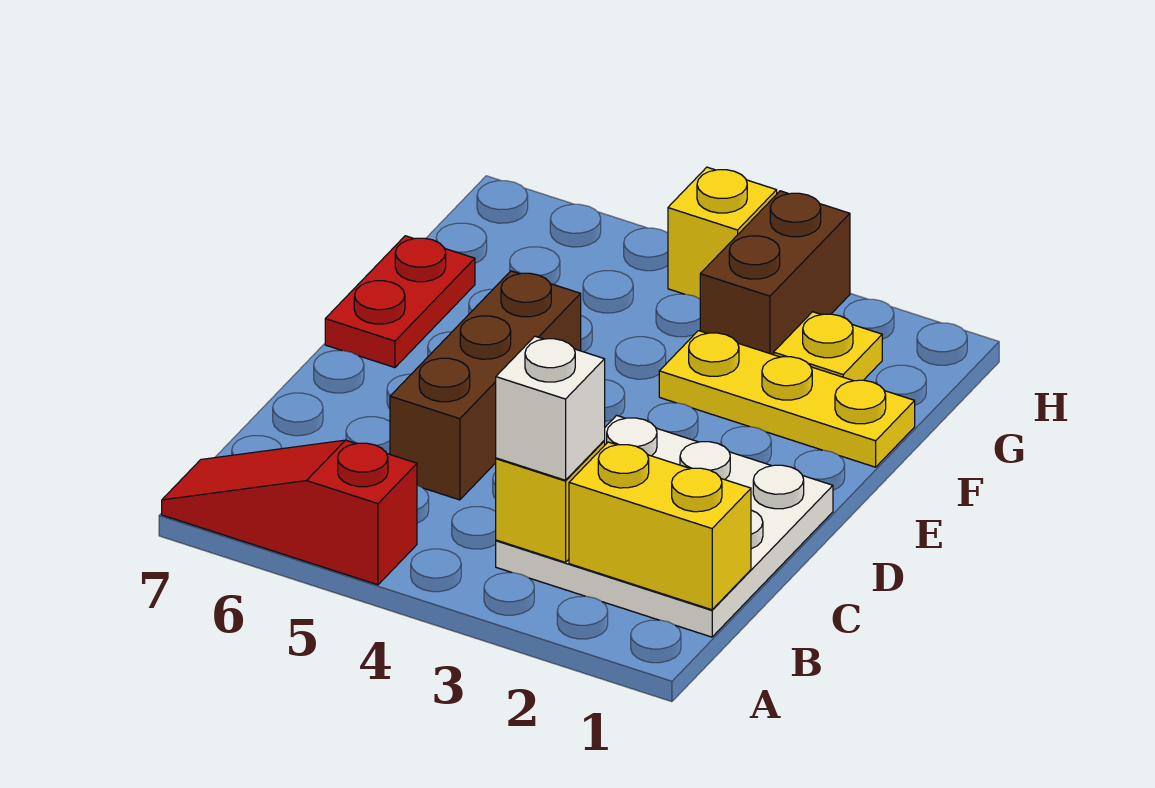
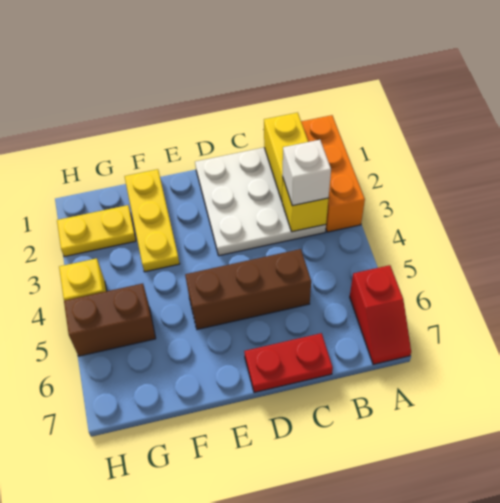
none -> orange 1x3 brick [301,115,365,232]
red 1x3 slope [162,440,417,585] -> red 1x2 slope [350,265,411,365]
red 1x2 plate [325,236,475,368] -> red 1x2 plate moved to [244,333,333,393]
yellow 1x1 plate [774,312,882,381] -> yellow 1x2 plate [57,205,136,257]
brown 1x2 brick [700,191,850,355] -> brown 1x2 brick moved to [64,284,156,356]

